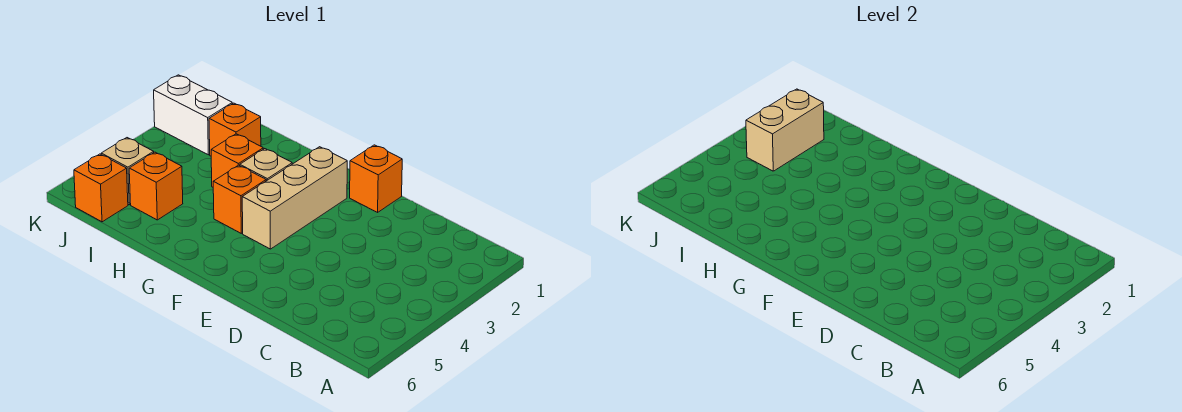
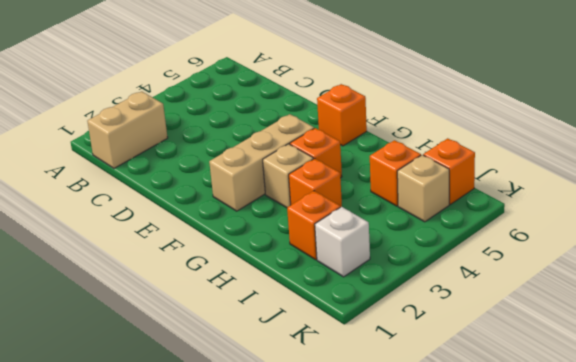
orange 1x1 brick [350,145,402,212] -> orange 1x1 brick moved to [317,84,367,146]
white 1x2 brick [154,75,232,155] -> white 1x1 brick [315,207,370,277]
tan 1x2 brick [746,89,824,171] -> tan 1x2 brick moved to [87,91,168,168]

